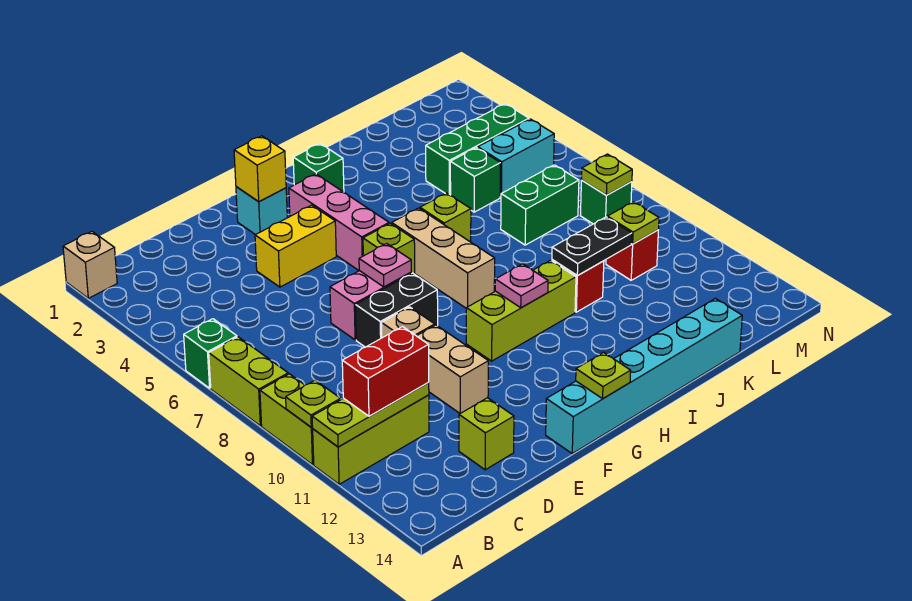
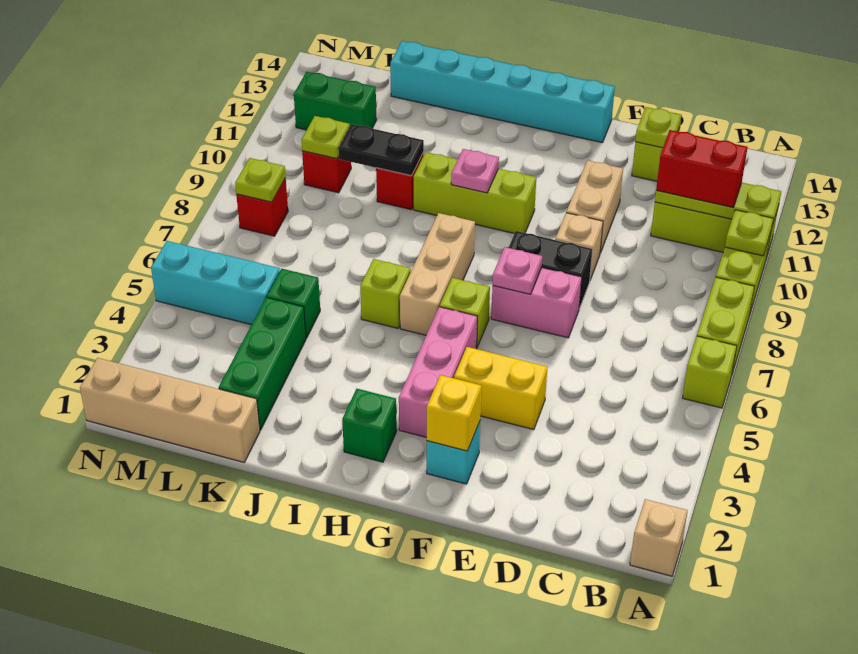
green 1x1 brick [184,319,237,388] -> lime 1x1 brick [683,336,737,408]
lime 1x1 plate [576,352,631,399] -> lime 1x1 plate moved to [635,107,681,148]
none -> tan 1x4 brick [80,358,260,462]
green 1x3 brick [426,104,529,195] -> green 1x3 brick turned to [219,297,306,430]
green 1x2 brick [501,165,579,245] -> green 1x2 brick moved to [294,72,377,130]
cyan 1x2 brick [478,119,554,197] -> cyan 1x3 brick [151,241,280,325]
green 1x1 brick [580,180,632,224] -> red 1x1 brick [236,178,288,236]

